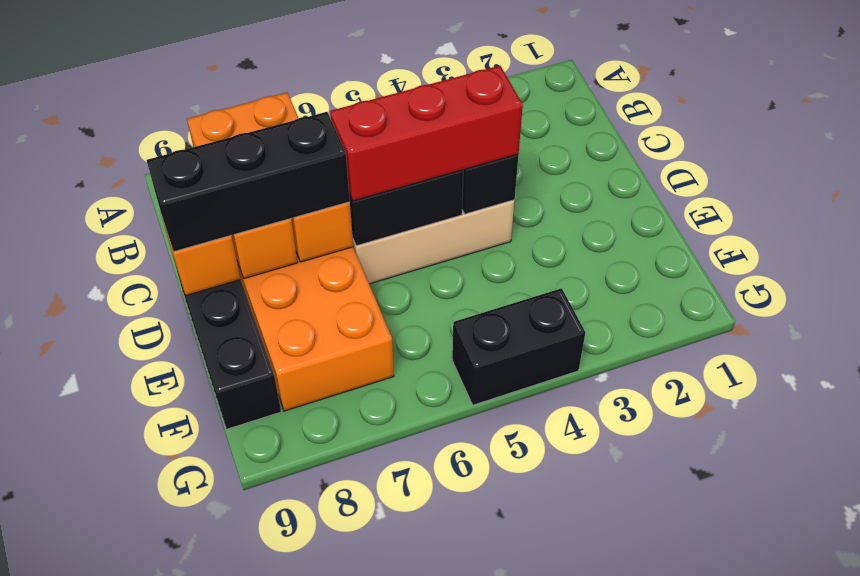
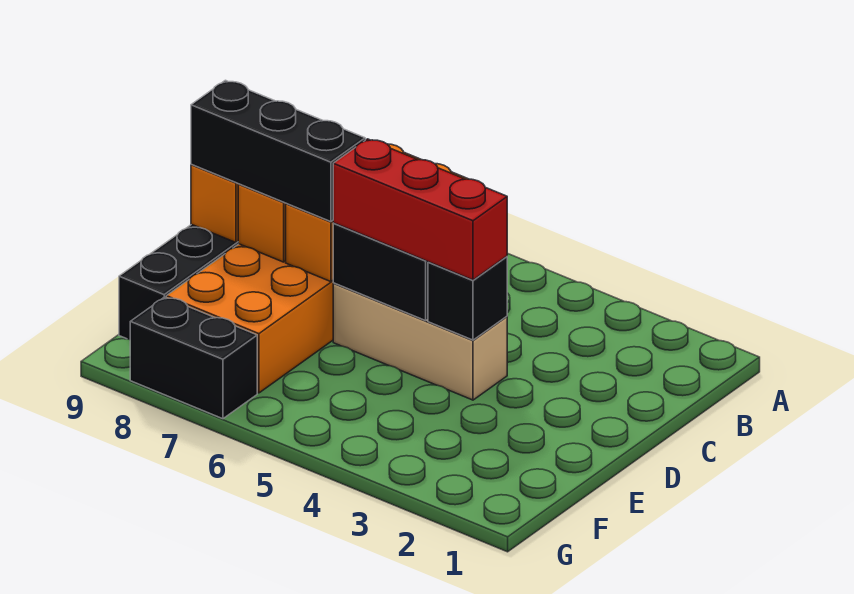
black 1x2 brick [452,288,585,405] -> black 1x2 brick moved to [130,297,257,419]

